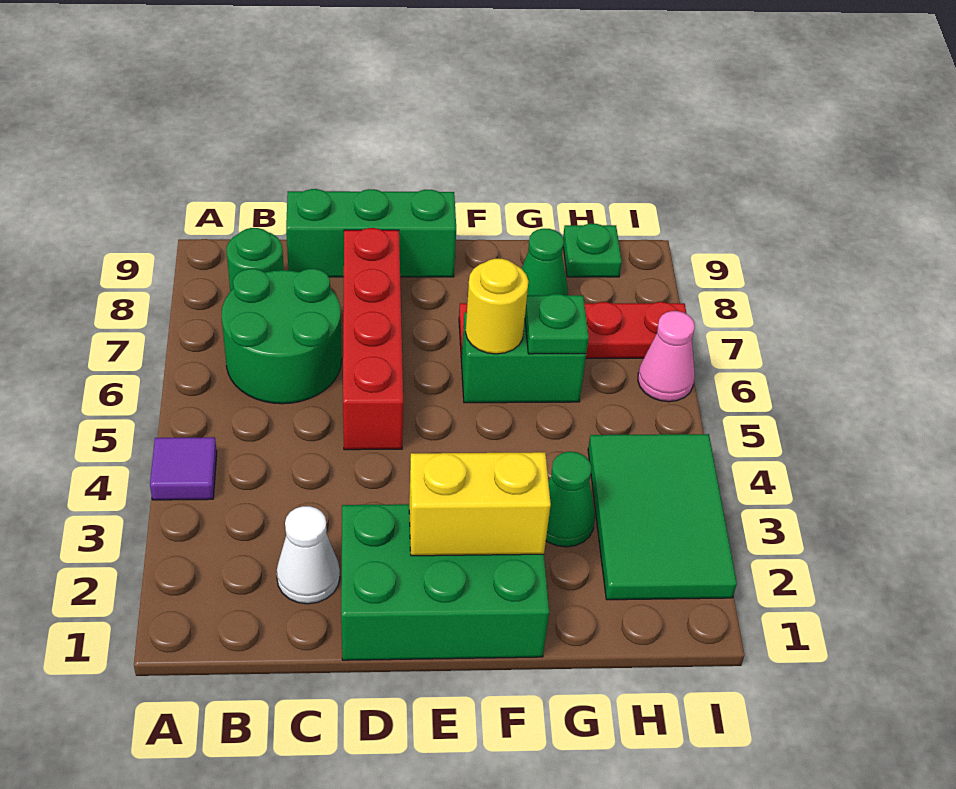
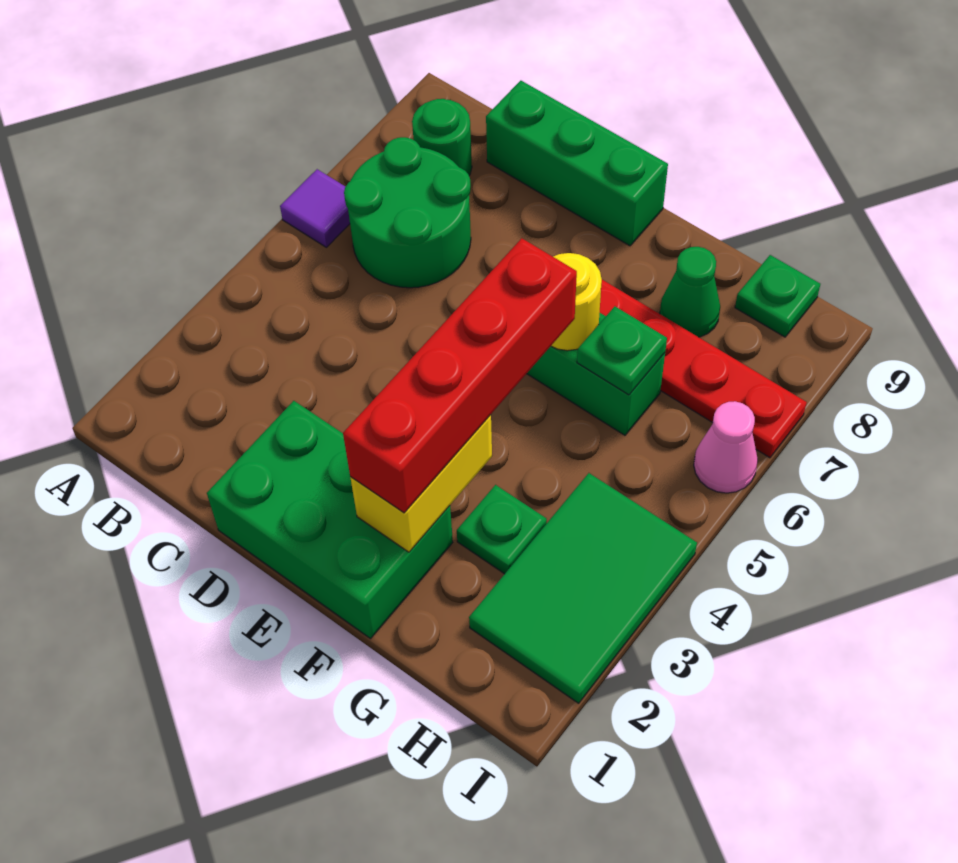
purple 1x1 tile [150,437,217,500] -> purple 1x1 tile moved to [280,169,350,247]
white 1x1 cone [276,506,340,604] -> none
red 1x4 brick [343,228,403,450] -> red 1x4 brick moved to [343,238,577,513]
yellow 1x2 brick [409,452,551,556] -> yellow 1x2 brick turned to [350,415,492,552]
green 1x1 cone [546,452,595,547] -> green 1x1 plate [457,485,547,574]

